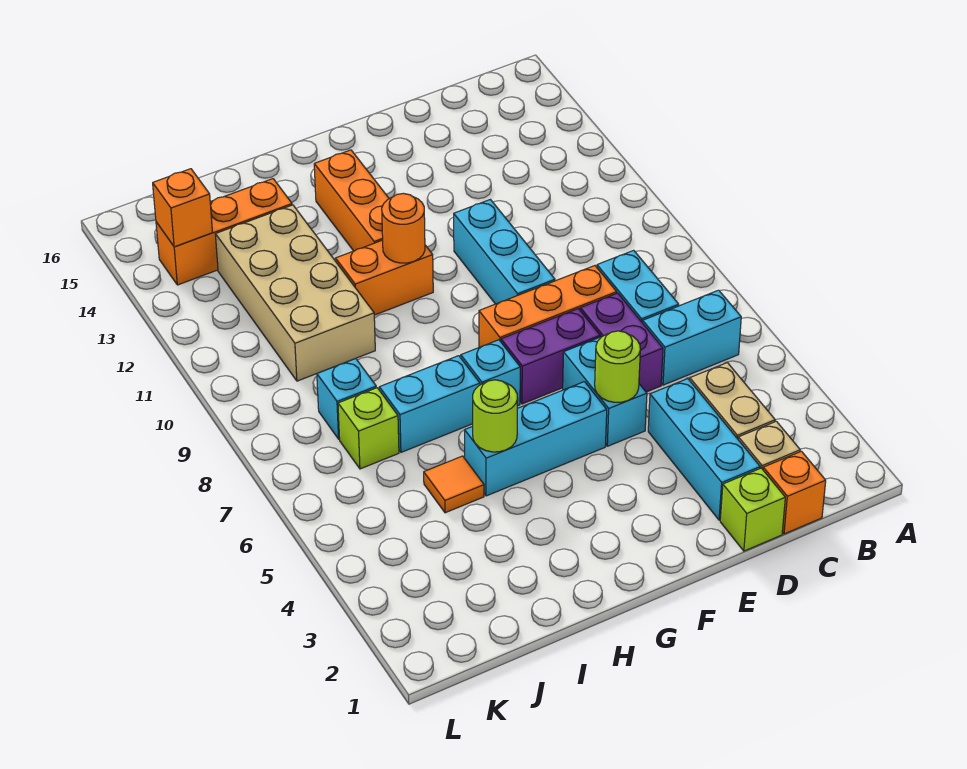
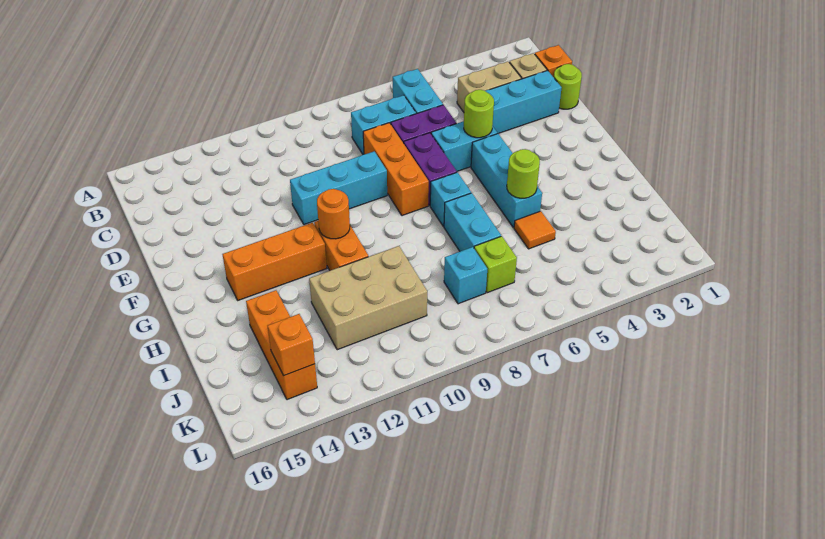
lime 1x1 brick [720,468,785,551] -> lime 1x1 round brick [554,64,582,109]
tan 2x4 brick [215,205,375,381] -> tan 2x3 brick [309,246,427,350]

